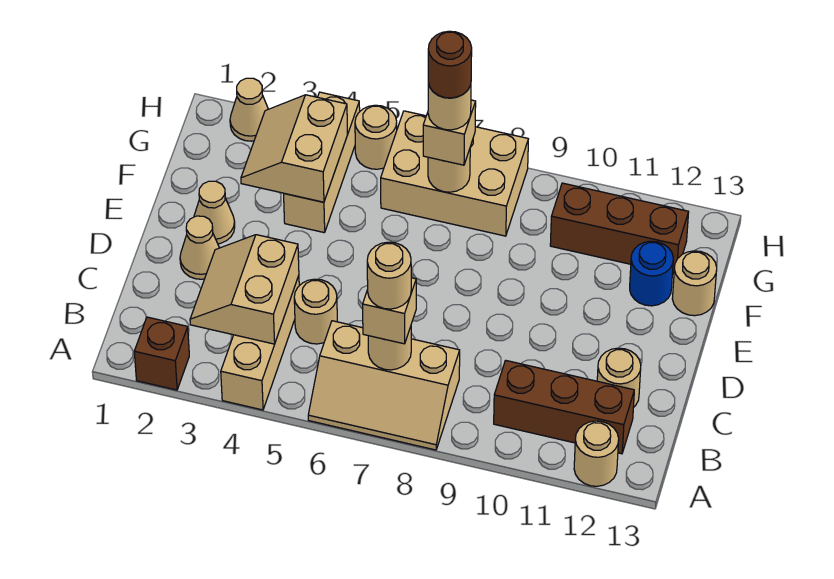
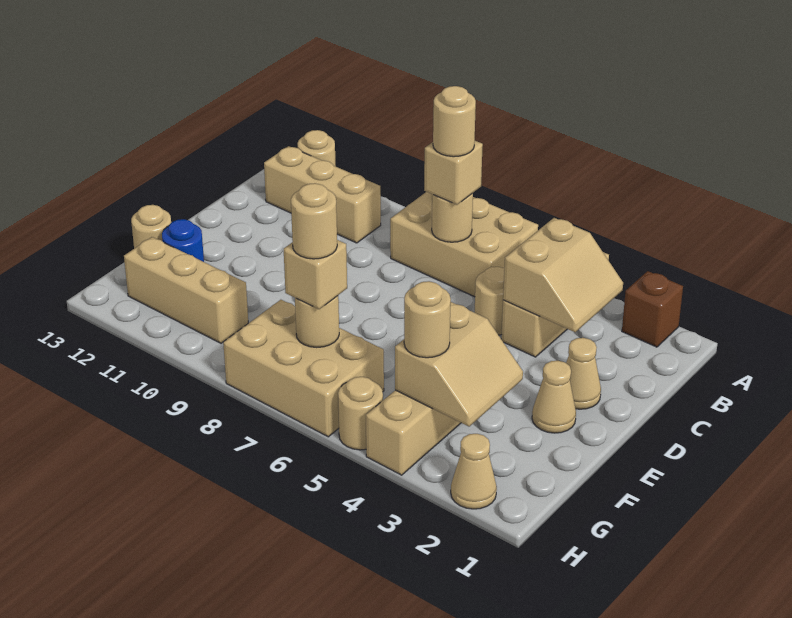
tan 2x3 slope [308,321,460,450] -> tan 2x3 brick [390,192,538,297]
brown 1x3 brick [494,360,634,454] -> tan 1x3 brick [264,146,381,243]
tan 1x1 round brick [597,348,641,408] -> tan 1x1 round brick moved to [404,281,451,358]
brown 1x1 round brick [428,31,472,98] -> none
brown 1x3 brick [550,183,689,274] -> tan 1x3 brick [124,237,248,343]

